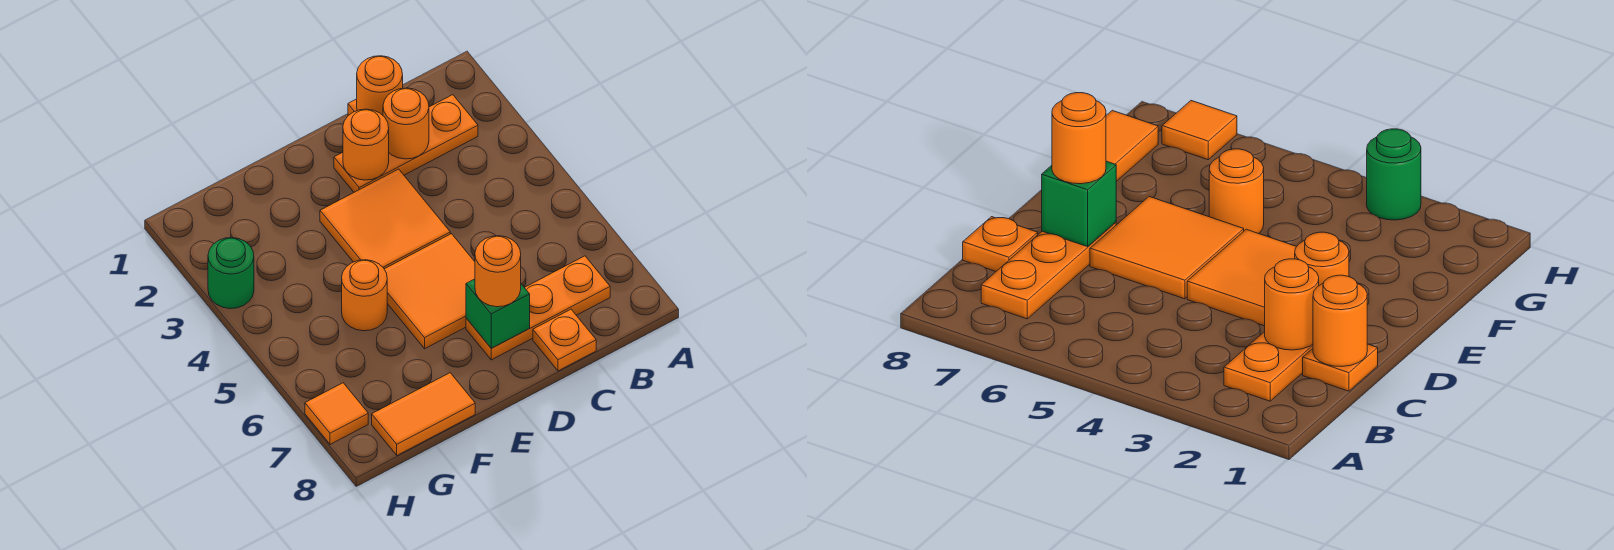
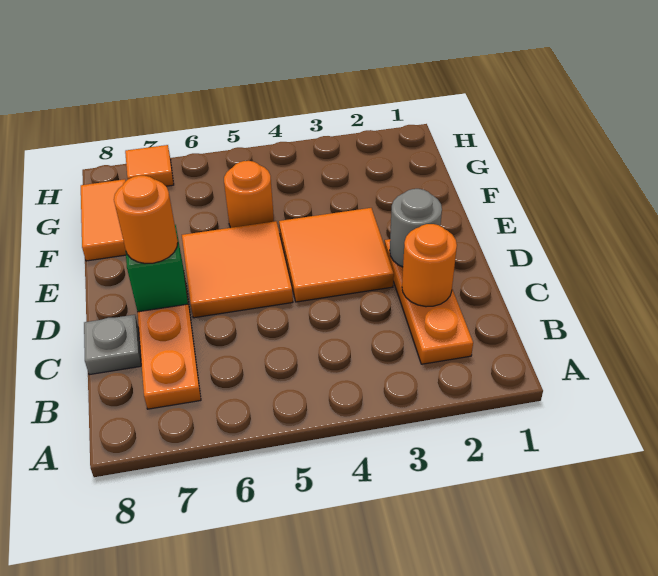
orange 1x1 plate [1303,344,1378,391] -> none
orange 1x1 round brick [357,56,403,115] -> none
orange 1x1 plate [533,309,596,371] -> grey 1x1 plate [84,315,141,375]
orange 1x1 round brick [343,109,389,180] -> grey 1x1 round brick [390,189,442,267]
green 1x1 round brick [208,238,254,309] -> none

